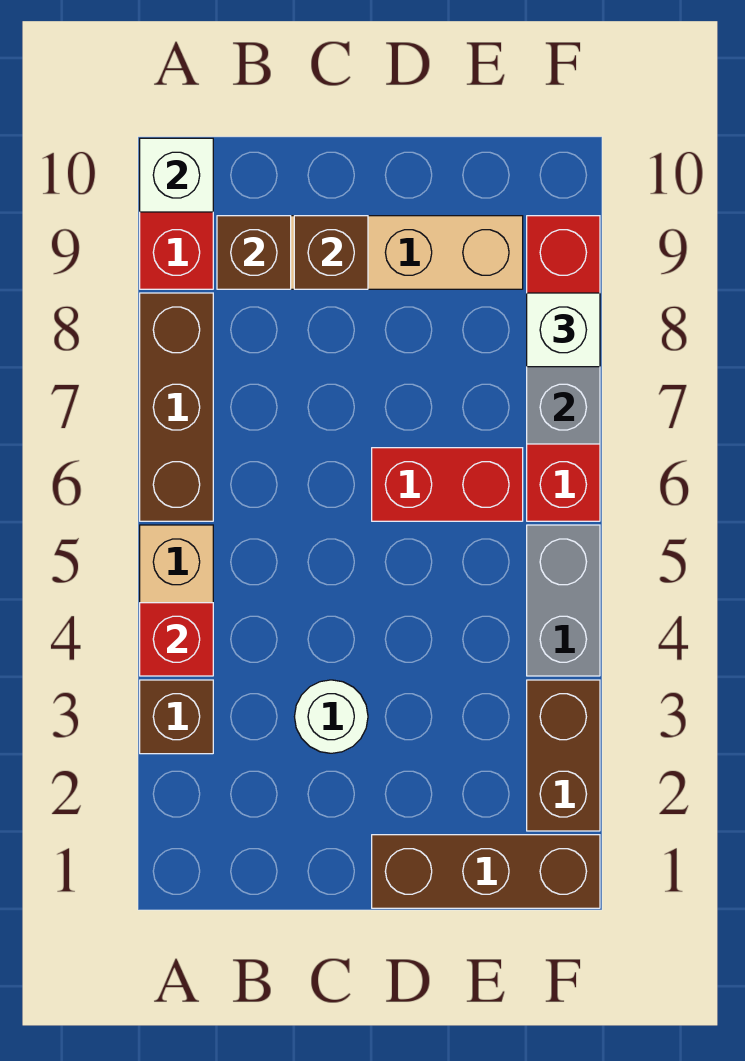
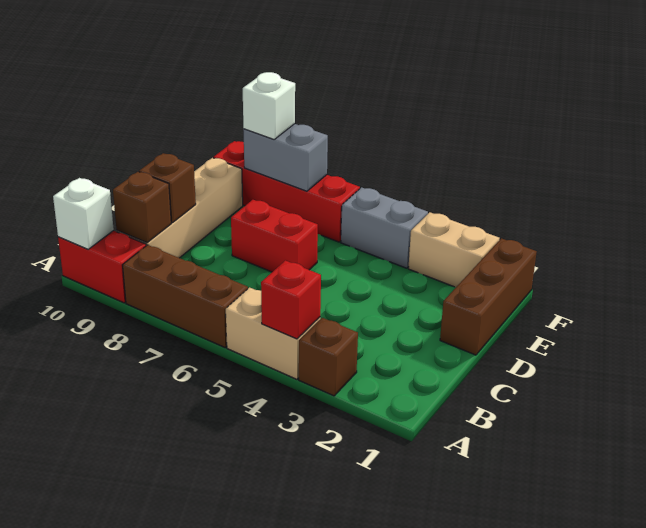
white 1x1 round brick [294,680,368,753] -> none
red 1x2 brick [372,448,523,521] -> red 1x2 brick turned to [231,200,318,272]
brown 1x2 brick [527,680,600,831] -> tan 1x2 brick [408,212,500,287]

